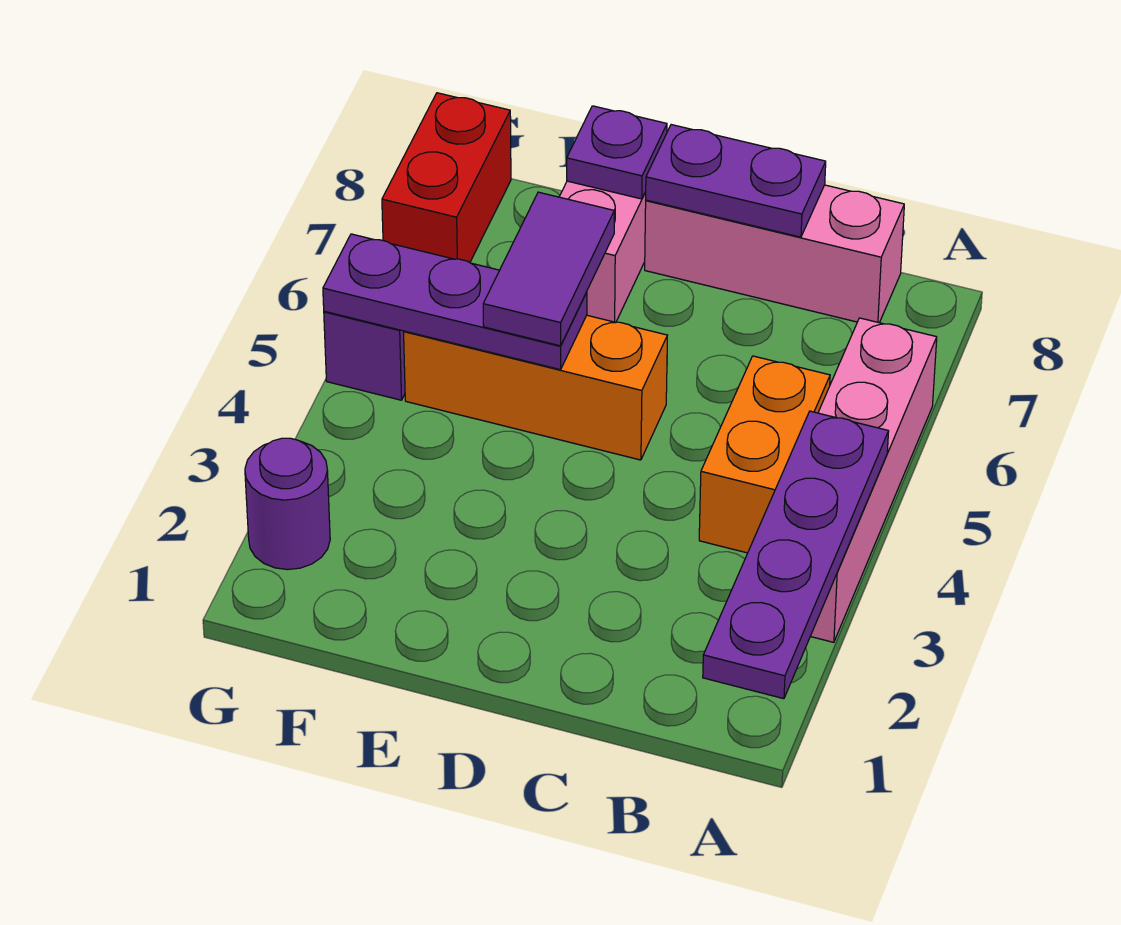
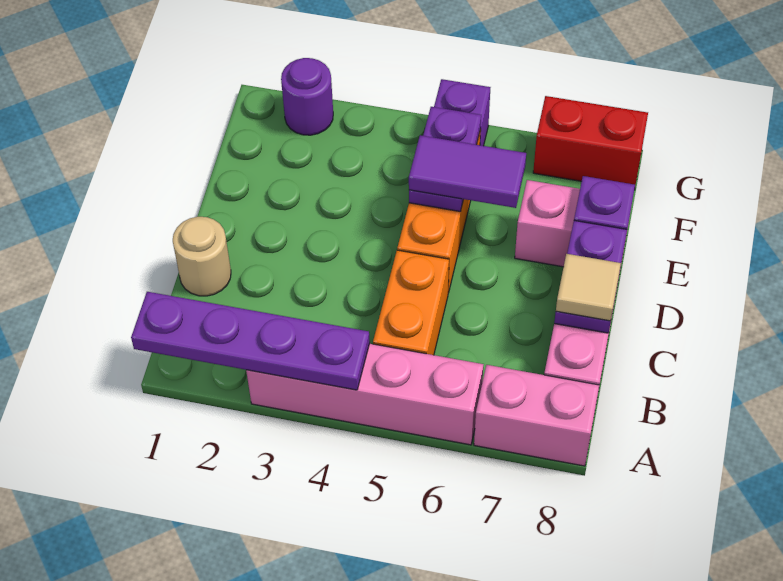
none -> pink 1x2 brick [474,365,599,466]
orange 1x2 brick [699,356,830,553] -> orange 1x2 brick turned to [373,250,449,355]
none -> tan 1x1 round brick [173,217,231,296]
none -> tan 1x1 tile [556,254,621,321]
purple 1x3 plate [323,234,587,370] -> purple 1x2 plate [409,107,481,211]

